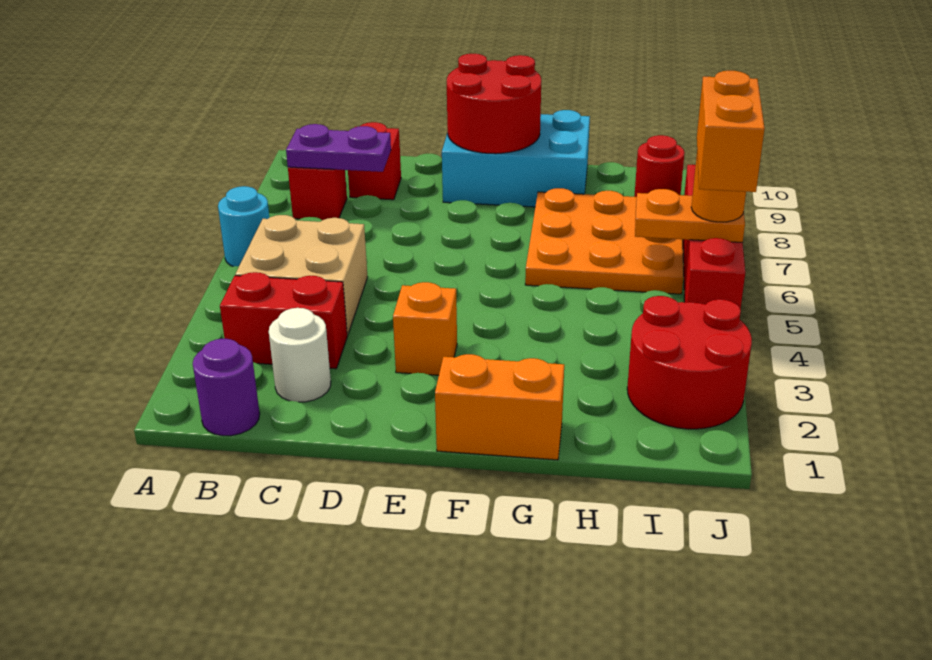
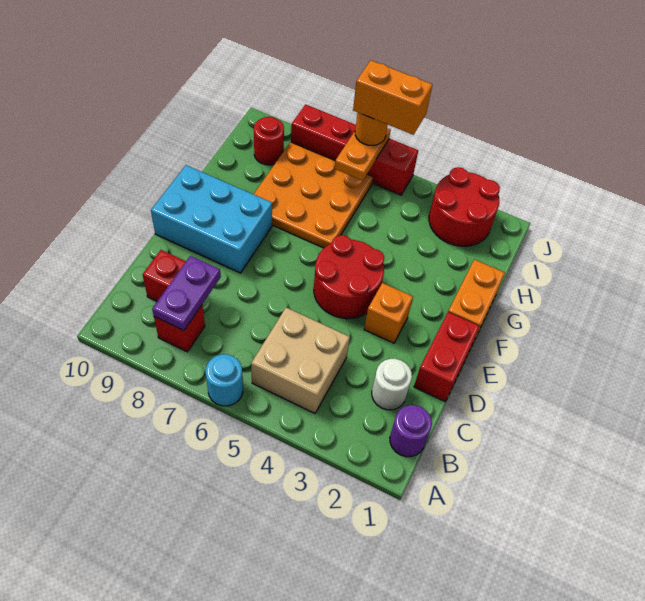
red 1x2 brick [220,272,347,369] -> red 1x2 brick moved to [414,312,480,401]
cyan 2x3 brick [442,110,590,207] -> cyan 2x3 brick turned to [151,165,272,273]
red 2x2 round brick [447,54,541,154] -> red 2x2 round brick moved to [314,235,384,319]

